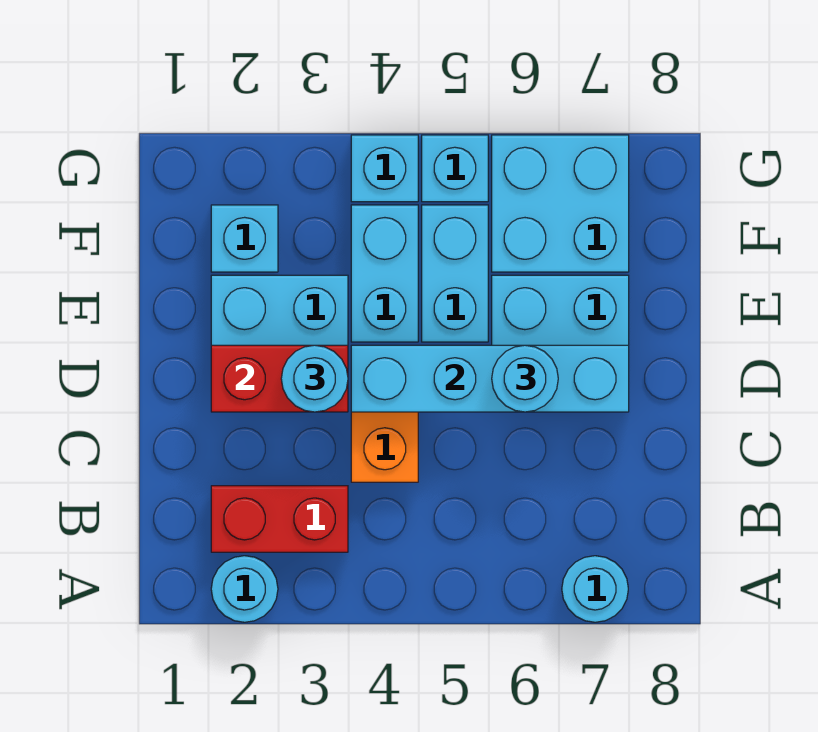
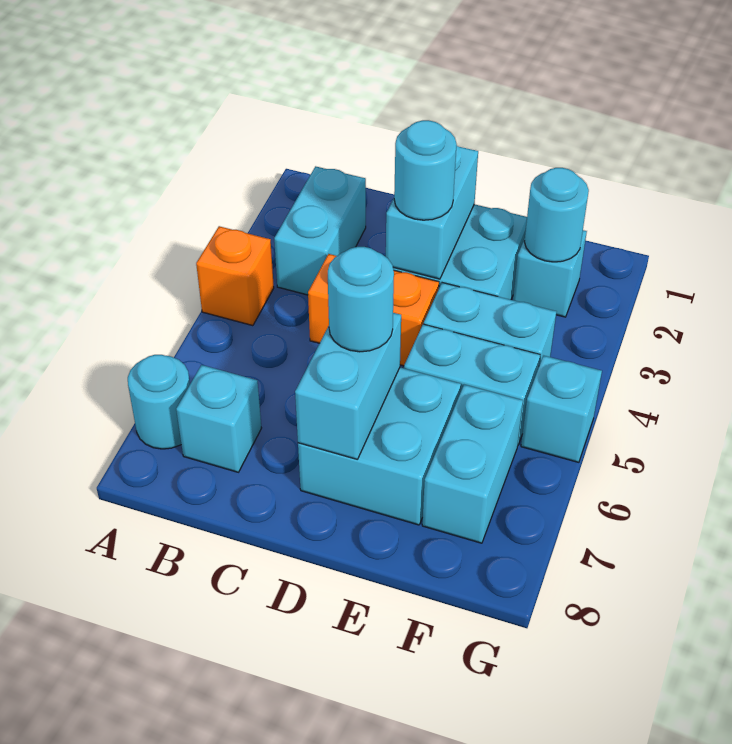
cyan 1x1 round brick [211,556,278,622] -> cyan 1x1 round brick moved to [524,168,589,262]
none -> orange 1x1 brick [196,226,274,326]
red 1x2 brick [211,486,348,552] -> cyan 1x2 brick [274,166,366,295]
red 1x2 brick [211,345,348,412] -> cyan 1x2 brick [386,145,478,279]
cyan 1x4 brick [351,345,629,412] -> cyan 1x2 brick [295,313,401,459]
cyan 2x2 brick [492,135,629,272] -> cyan 1x2 brick [422,385,523,543]
cyan 1x1 brick [351,135,418,202] -> cyan 1x1 brick moved to [176,365,261,472]

